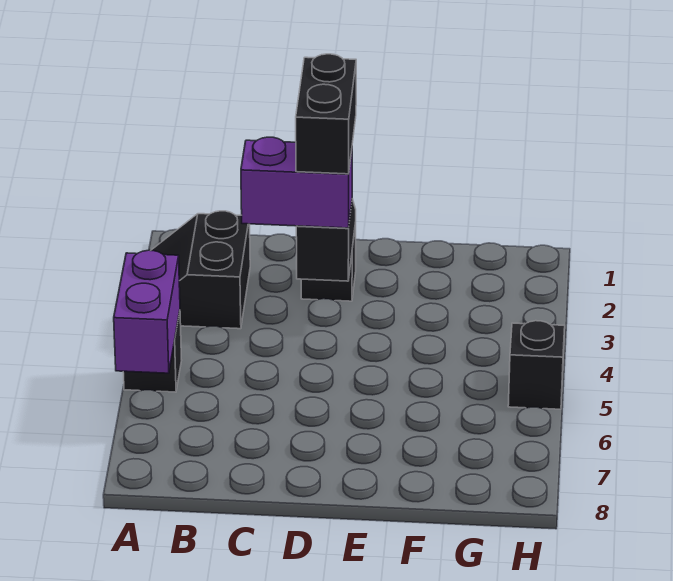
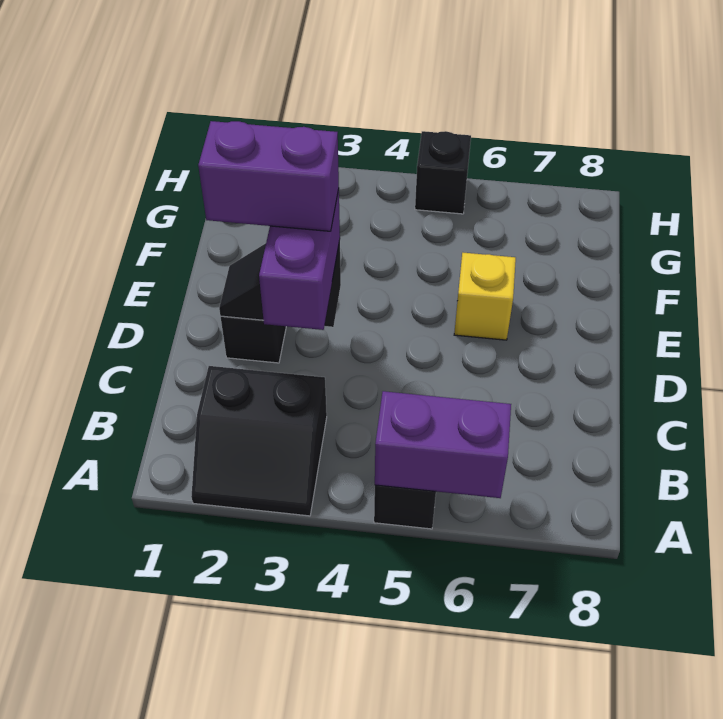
black 1x2 brick [296,54,356,174] -> purple 1x2 brick [198,121,339,231]
none -> yellow 1x1 brick [454,253,516,340]

